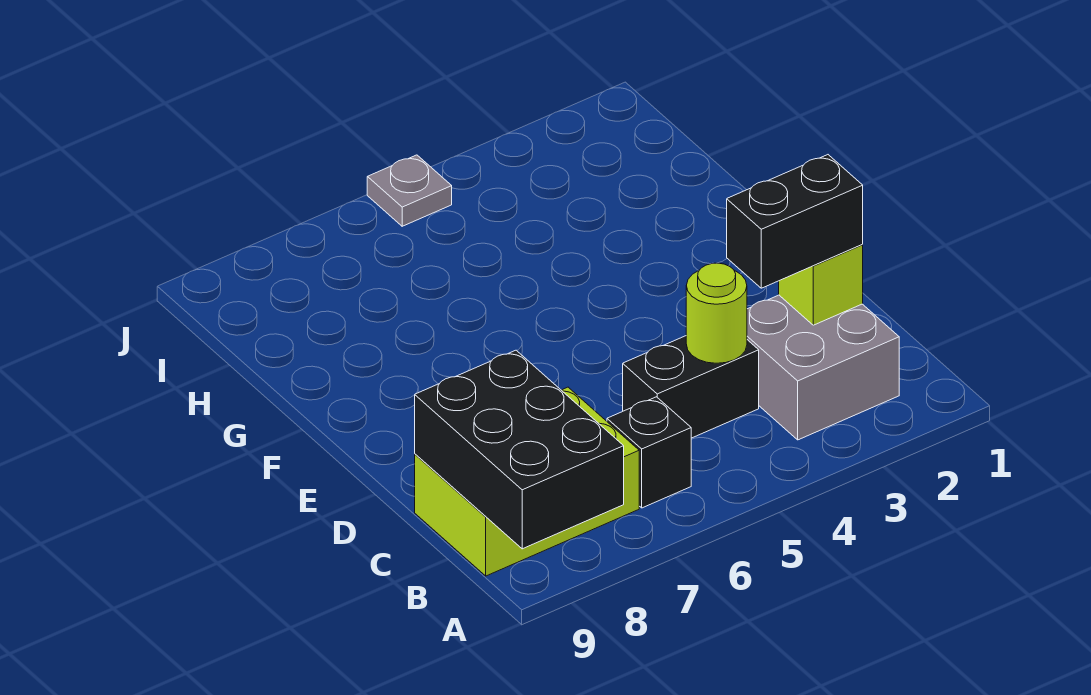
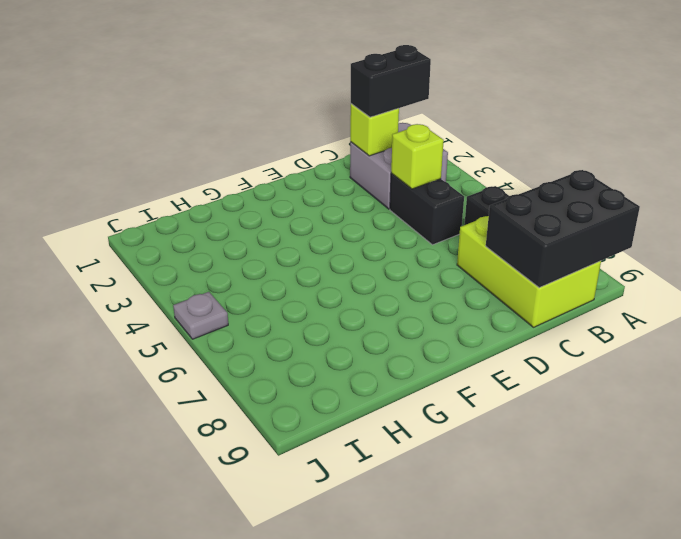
black 1x2 brick [727,155,863,288] -> black 1x2 brick turned to [351,45,431,117]
lime 1x1 round brick [686,263,747,363] -> lime 1x1 brick [391,124,444,189]

